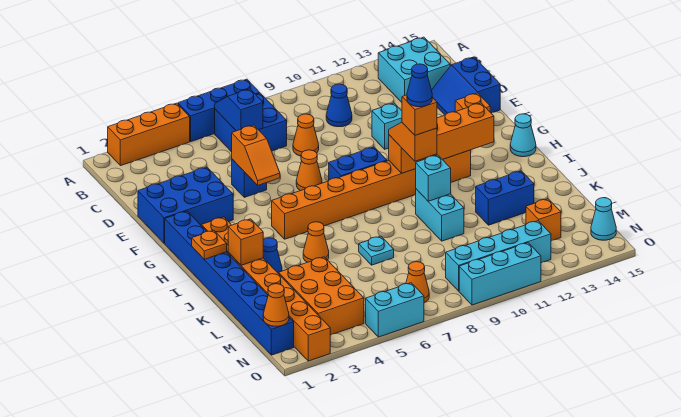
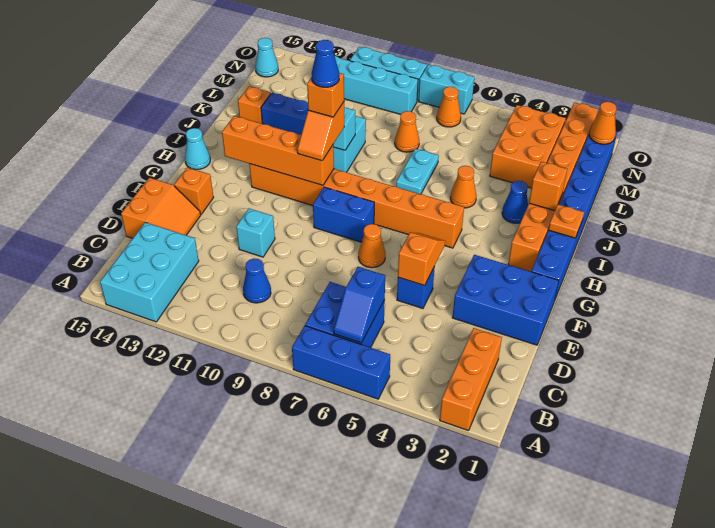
orange 1x3 brick [108,103,190,166] -> orange 1x3 brick turned to [440,328,502,431]
cyan 2x2 brick [378,37,450,102] -> cyan 2x3 brick [100,222,199,322]
orange 1x1 cone [293,114,319,156] -> orange 1x1 cone moved to [395,111,419,152]
blue 2x2 slope [431,57,500,115] -> orange 2x2 slope [121,178,201,238]
cyan 1x1 plate [359,236,394,265] -> cyan 1x2 plate [396,149,439,194]
orange 1x1 brick [526,199,561,241] -> orange 1x1 brick moved to [238,86,271,124]
cyan 1x2 brick [366,283,424,337] -> cyan 1x2 brick moved to [419,65,474,114]

